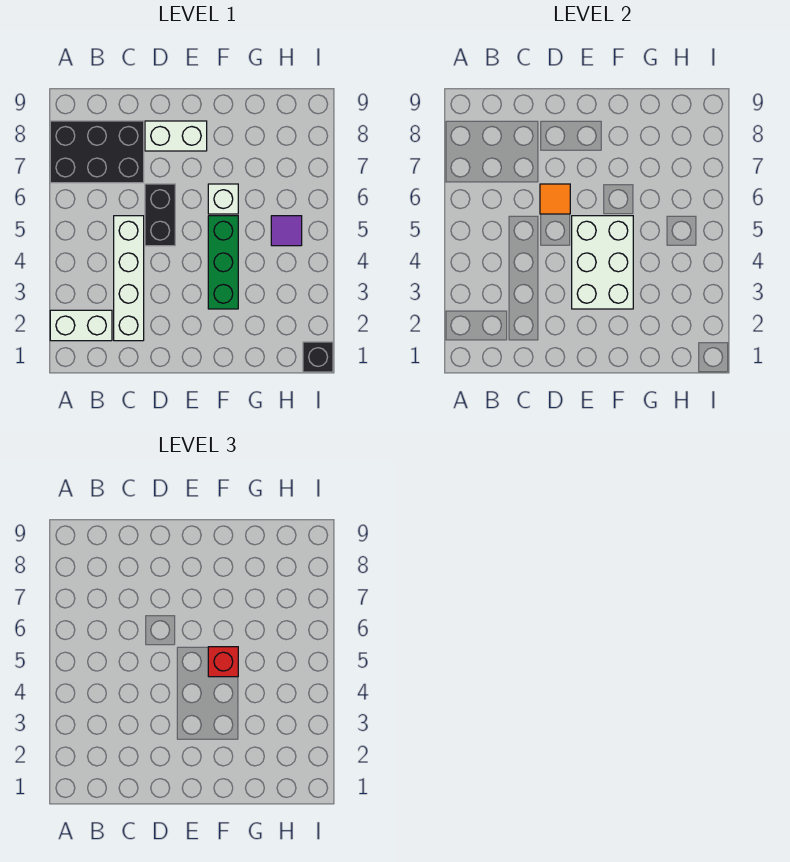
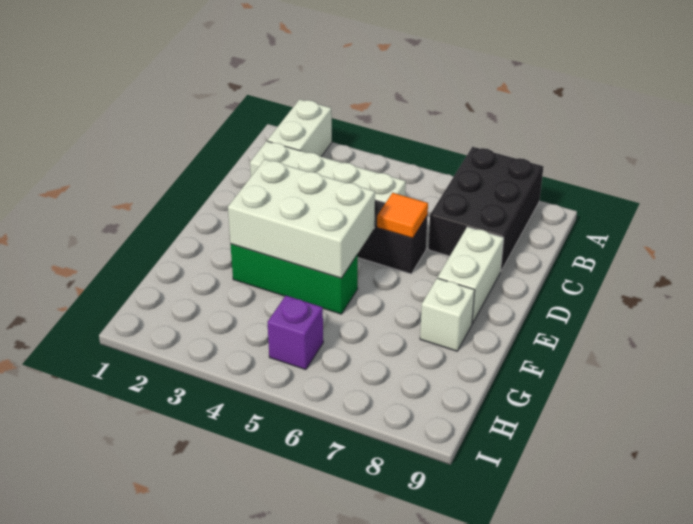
red 1x1 brick [208,647,238,677] -> none
white 1x1 brick [208,184,238,214] -> white 1x1 brick moved to [420,278,475,351]
purple 1x1 tile [271,216,302,246] -> purple 1x1 brick [267,296,323,370]
black 1x1 brick [303,342,333,372] -> none

